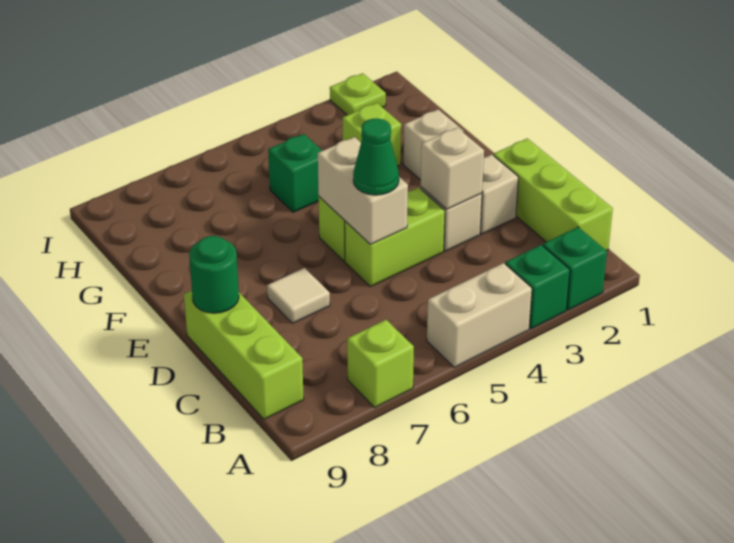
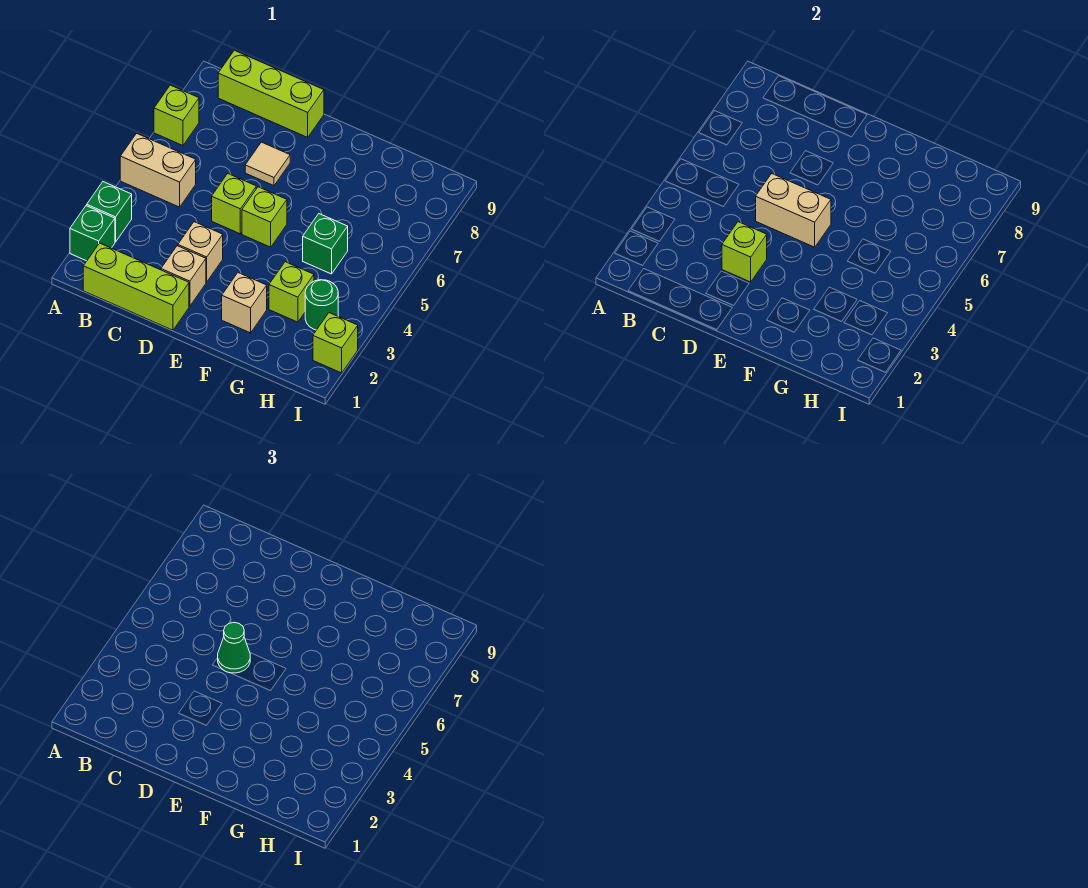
tan 1x2 brick [427,263,532,367] -> tan 1x2 brick turned to [120,133,196,207]
tan 1x1 brick [421,128,484,209] -> lime 1x1 brick [722,222,767,282]
lime 1x2 brick [345,188,445,287] -> lime 1x1 brick [212,174,256,234]
green 1x1 round brick [189,236,239,313] -> green 1x1 round brick moved to [305,280,338,330]
lime 1x1 plate [330,73,386,115] -> lime 1x1 brick [313,313,358,373]

